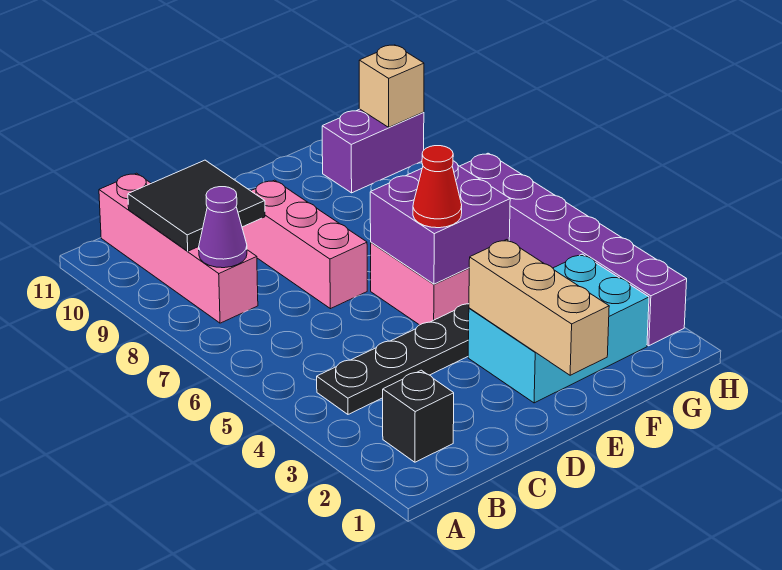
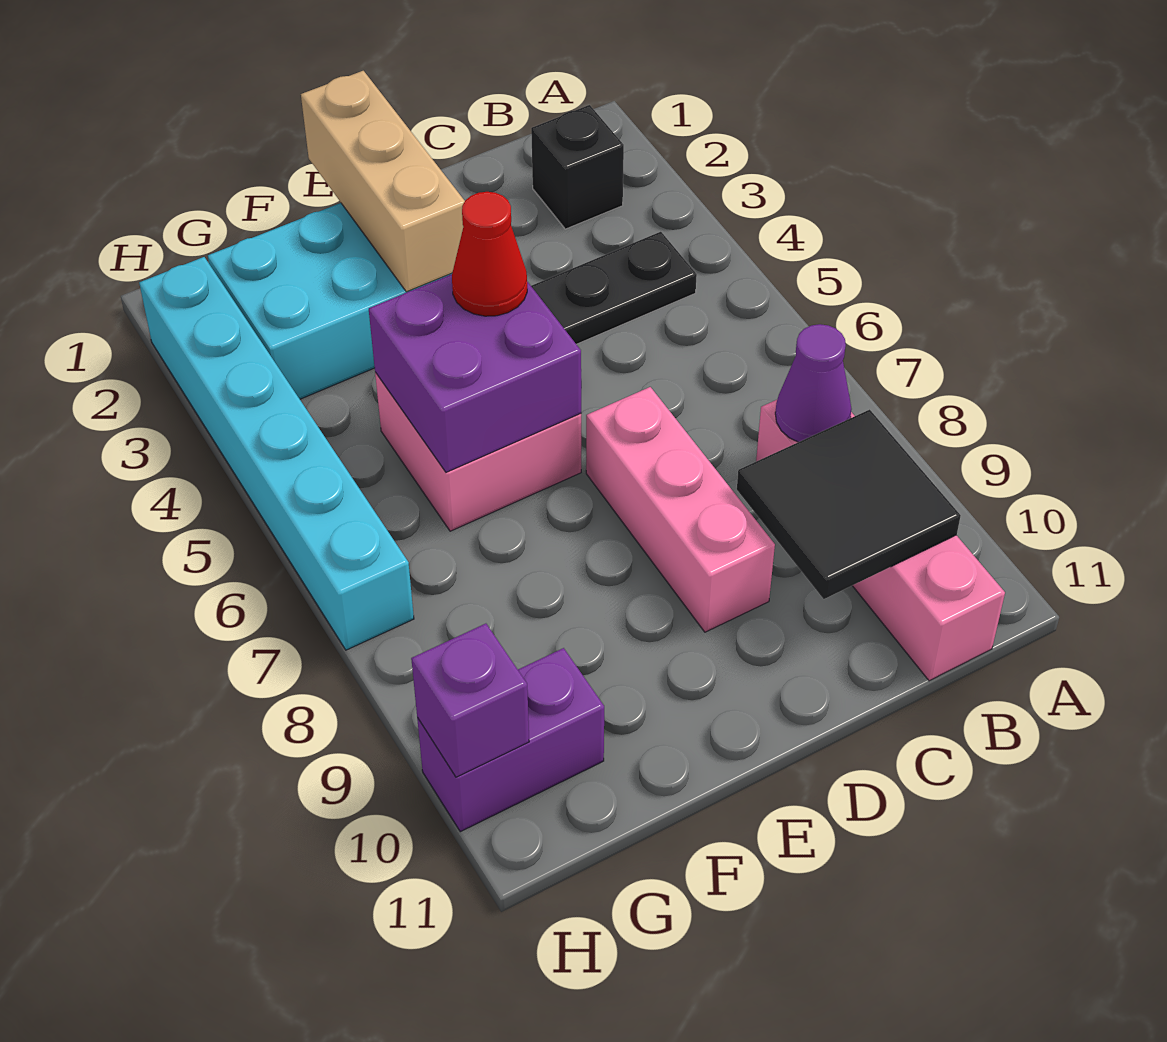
purple 1x6 brick [460,153,687,346] -> cyan 1x6 brick [139,257,414,650]
tan 1x1 brick [359,45,424,127] -> purple 1x1 brick [411,624,529,777]

